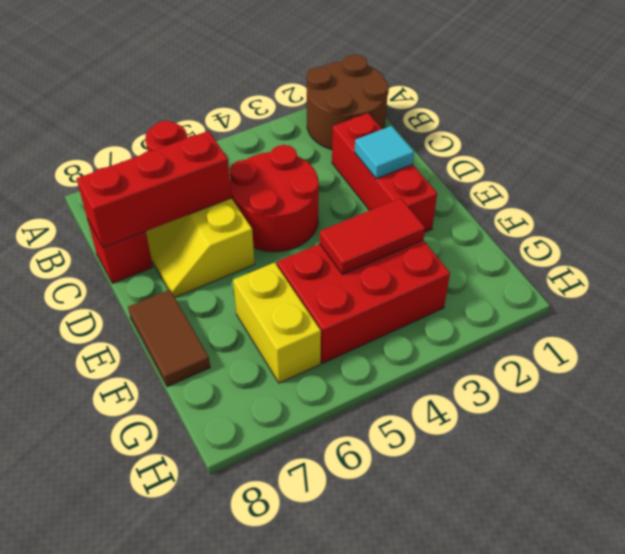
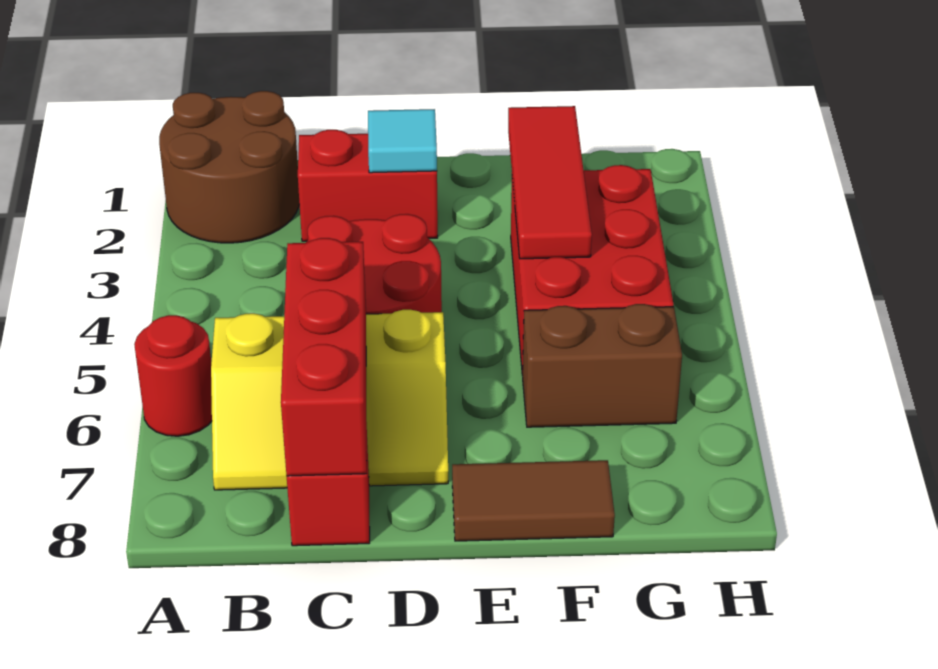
red 1x3 brick [332,113,437,232] -> red 1x2 brick [298,130,438,241]
red 1x2 tile [320,198,425,274] -> red 1x3 tile [508,106,592,259]
yellow 1x2 brick [233,262,321,383] -> brown 1x2 brick [523,304,682,427]

